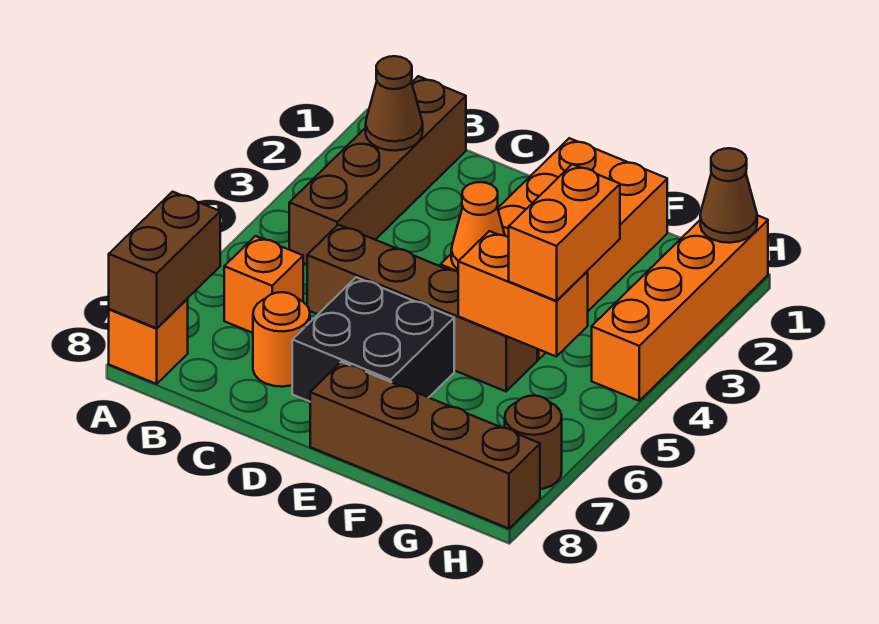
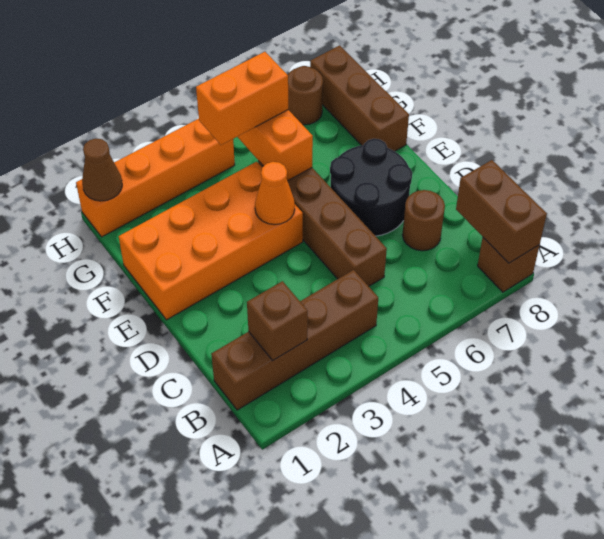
brown 1x2 brick [109,192,220,328] -> brown 1x2 brick turned to [456,160,547,263]
orange 1x1 brick [109,299,188,384] -> brown 1x1 brick [478,237,539,292]
brown 1x1 cone [366,56,423,151] -> brown 1x1 brick [247,281,308,361]
orange 1x1 brick [224,236,303,333] -> none
orange 1x1 round brick [253,292,310,387] -> brown 1x1 round brick [402,190,445,251]
black 2x2 brick [292,277,454,402] -> black 2x2 round brick [330,139,412,236]
brown 1x4 brick [310,362,540,529] -> brown 1x3 brick [310,45,409,151]

